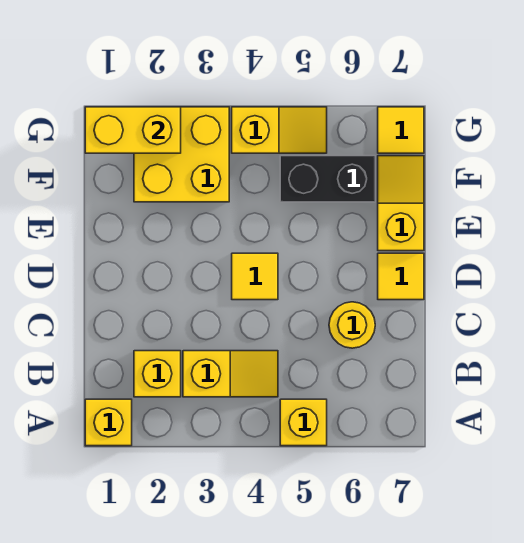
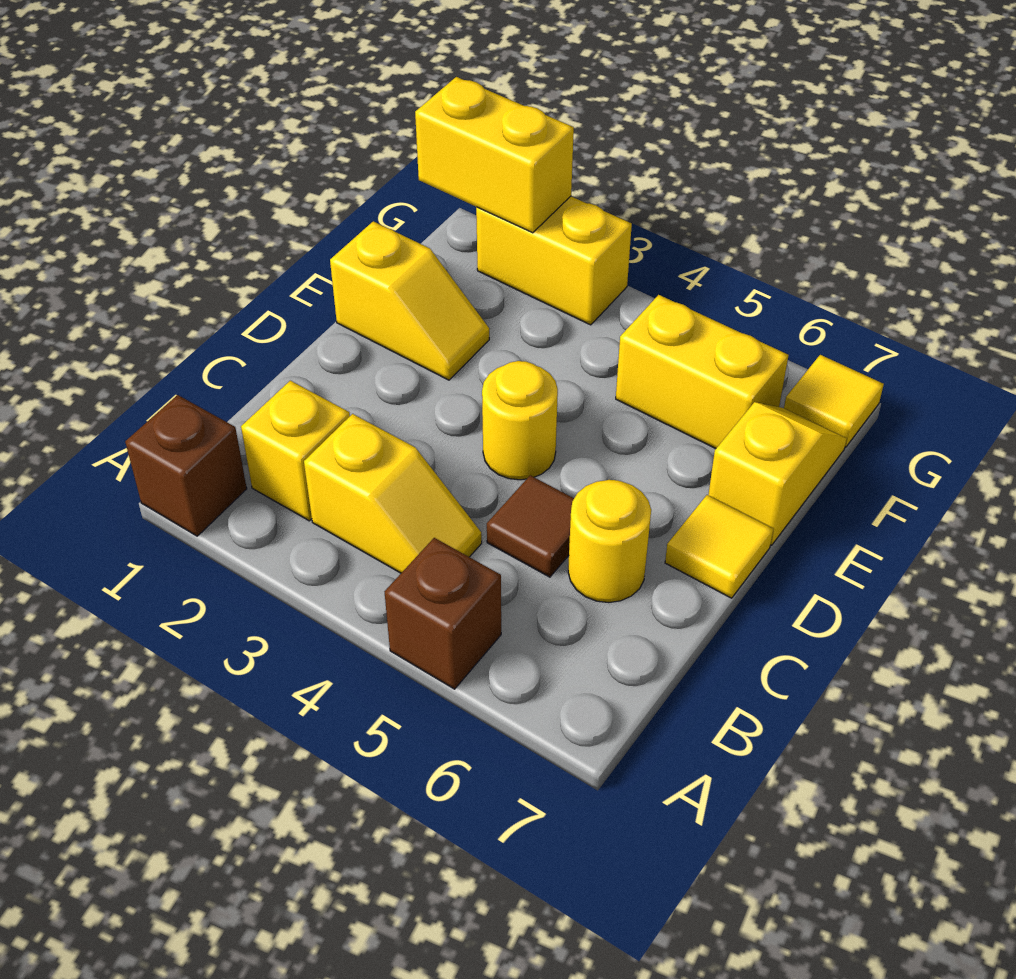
yellow 1x1 brick [85,399,132,446] -> brown 1x1 brick [125,395,247,536]
yellow 1x1 brick [280,399,327,446] -> brown 1x1 brick [385,538,501,689]
none -> brown 1x1 tile [487,475,574,577]
yellow 1x1 tile [232,253,278,300] -> yellow 1x1 round brick [482,361,558,480]
yellow 2x2 brick [134,107,229,202] -> yellow 1x2 brick [476,196,632,325]
black 1x2 brick [280,156,375,202] -> yellow 1x2 brick [616,295,789,449]
yellow 1x2 slope [232,107,327,153] -> yellow 1x2 slope moved to [330,221,489,380]

